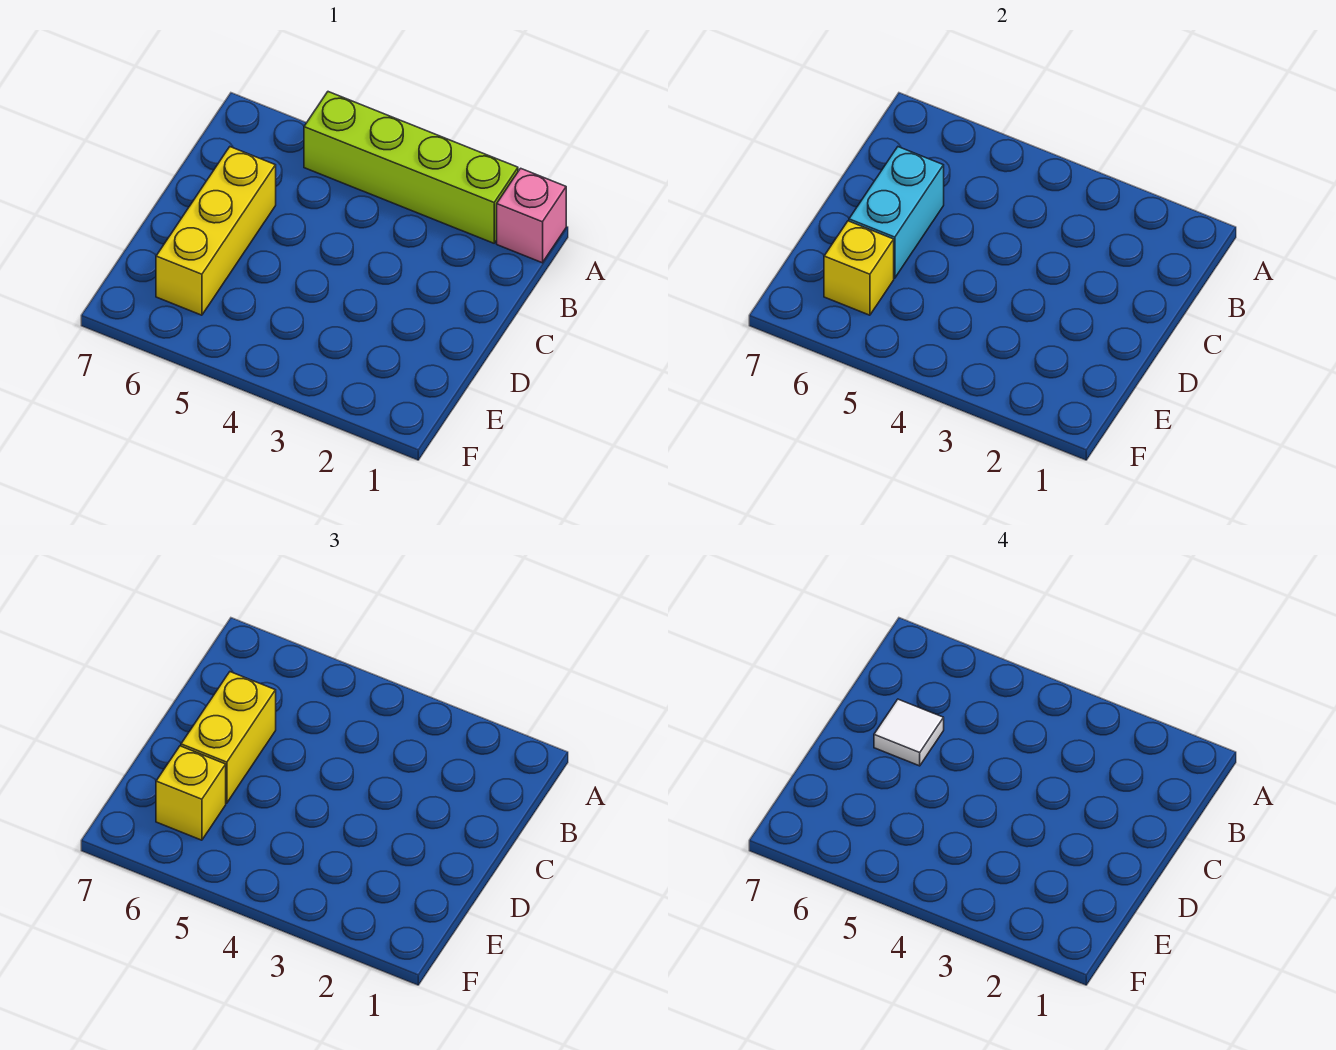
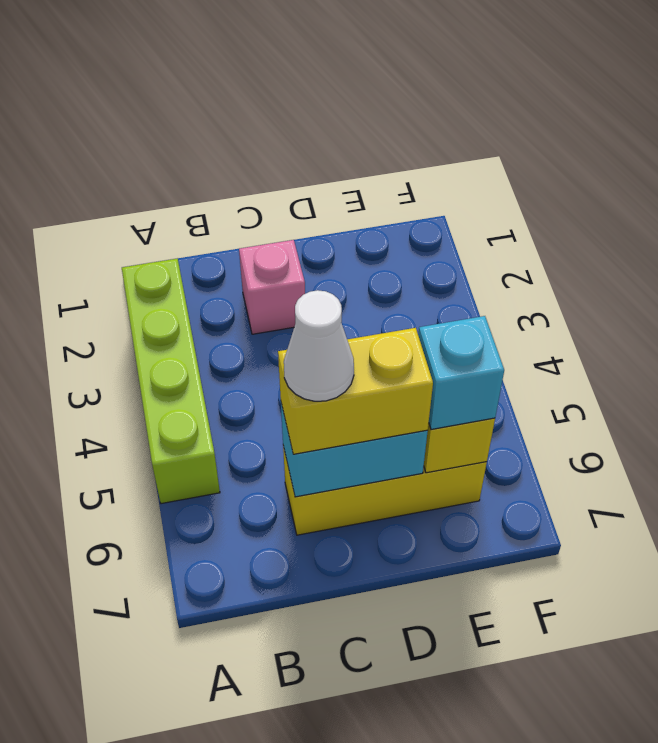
pink 1x1 brick [497,168,566,263] -> pink 1x1 brick moved to [239,240,305,334]
white 1x1 tile [874,699,944,766] -> white 1x1 cone [284,290,354,401]
yellow 1x1 brick [156,746,226,840] -> cyan 1x1 brick [418,316,504,430]

